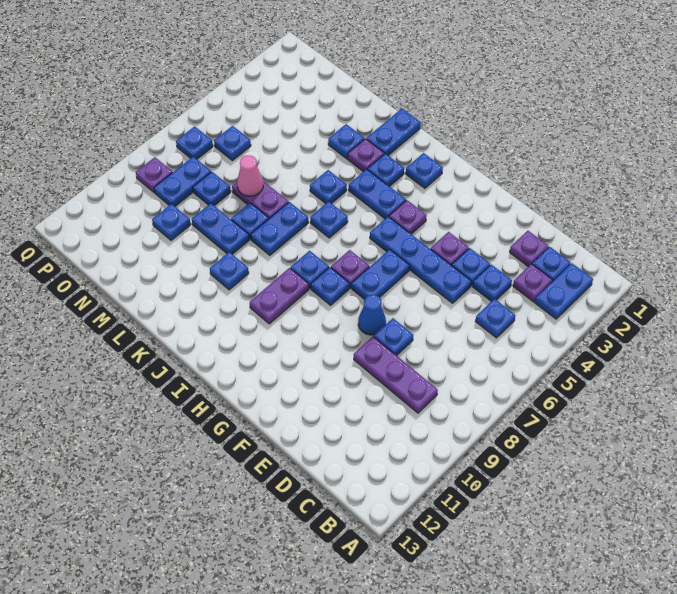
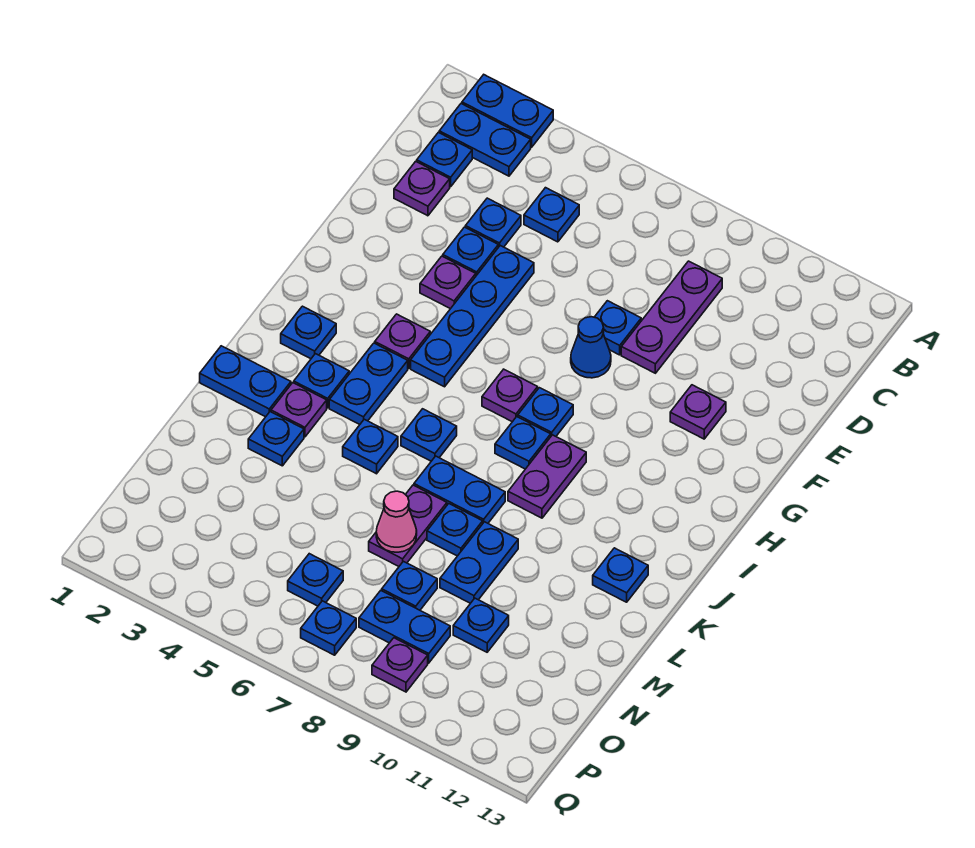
purple 1x1 plate [513,264,552,302] -> purple 1x1 plate moved to [670,385,726,439]
blue 1x2 plate [351,249,410,299] -> blue 1x2 plate moved to [462,75,553,147]
purple 1x2 plate [250,268,309,324] -> purple 1x2 plate turned to [508,435,586,518]
blue 1x1 plate [210,252,249,290] -> blue 1x1 plate moved to [593,548,648,602]

